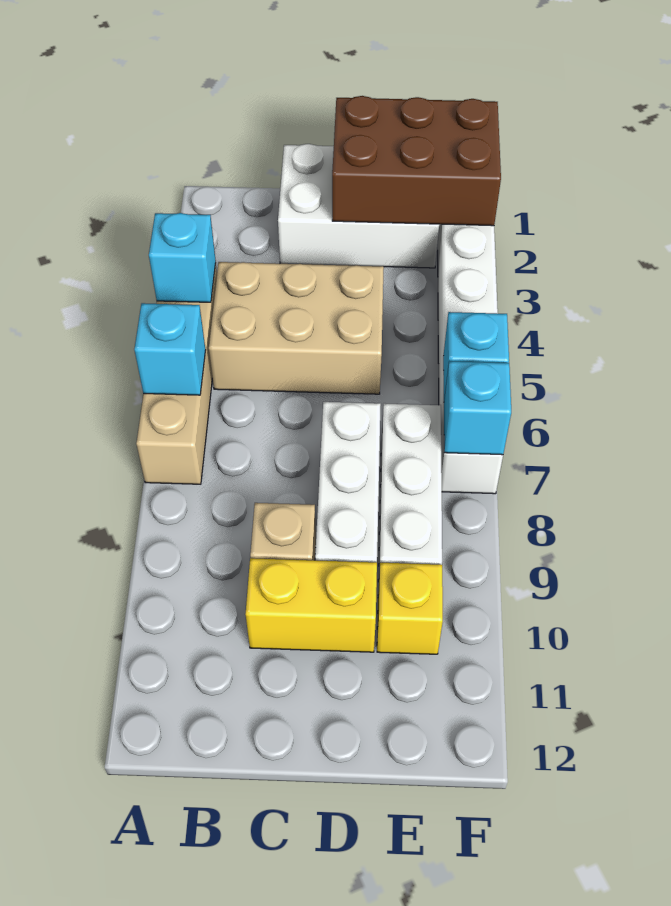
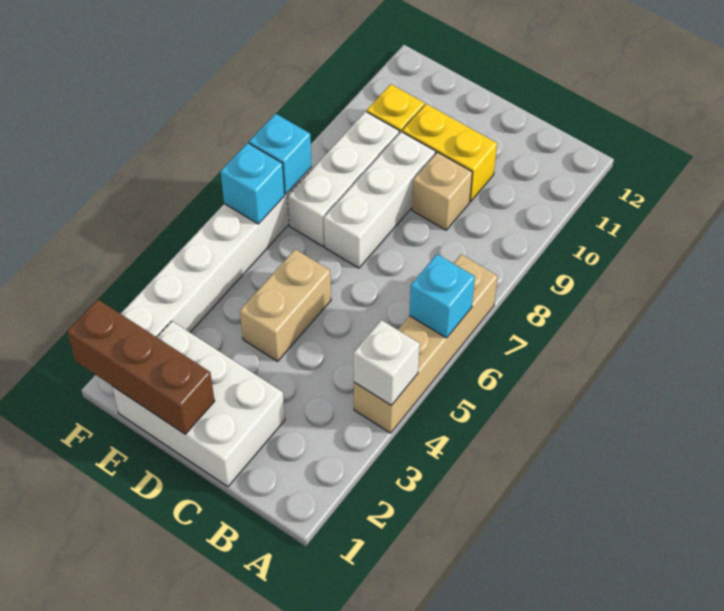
cyan 1x1 brick [149,213,216,302] -> white 1x1 brick [354,320,420,405]
tan 2x3 brick [209,262,384,394] -> tan 1x2 brick [240,249,331,361]
brown 2x3 brick [332,96,501,226] -> brown 1x3 brick [67,299,215,434]

